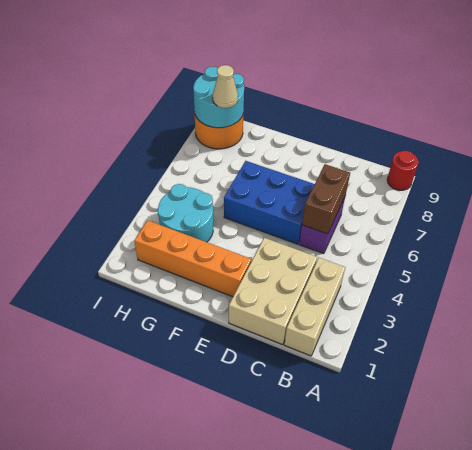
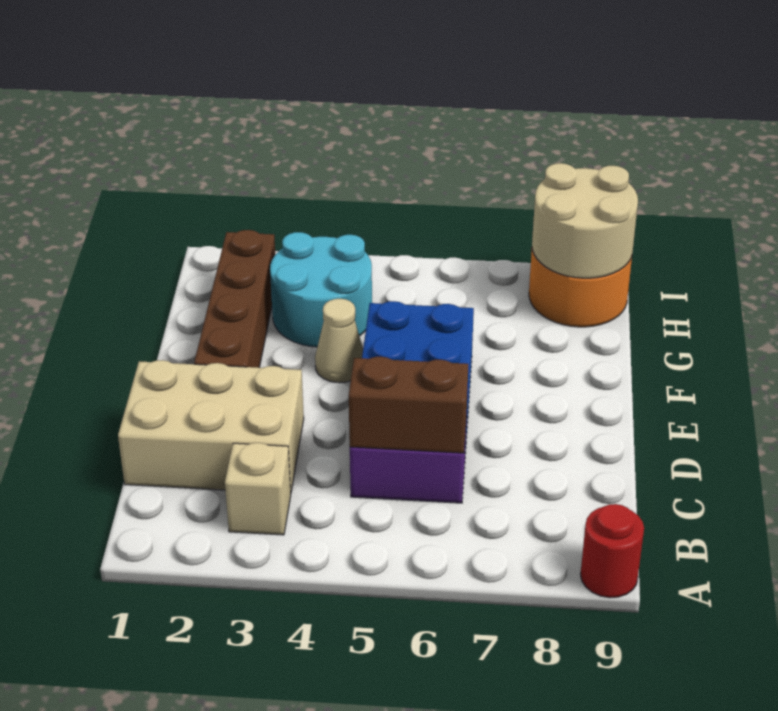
tan 1x3 brick [284,258,345,356] -> tan 1x1 brick [225,443,291,535]
orange 1x4 brick [134,220,251,297] -> brown 1x4 brick [194,230,275,368]
cyan 2x2 round brick [193,67,244,128] -> tan 2x2 round brick [532,163,638,278]
tan 1x1 cone [213,65,238,108] -> tan 1x1 cone moved to [315,299,363,383]

